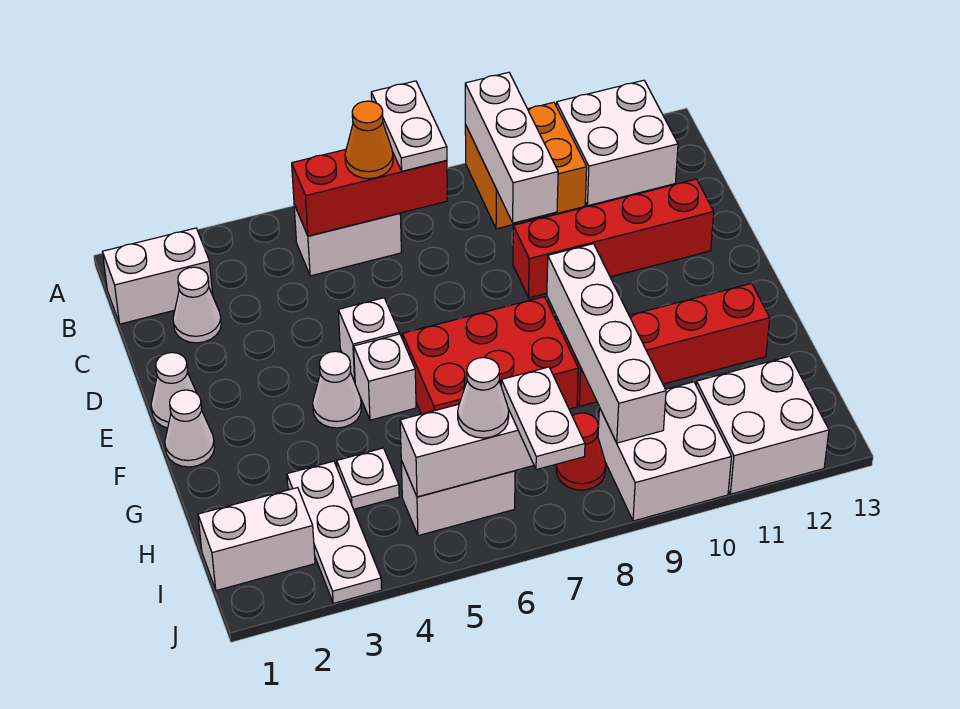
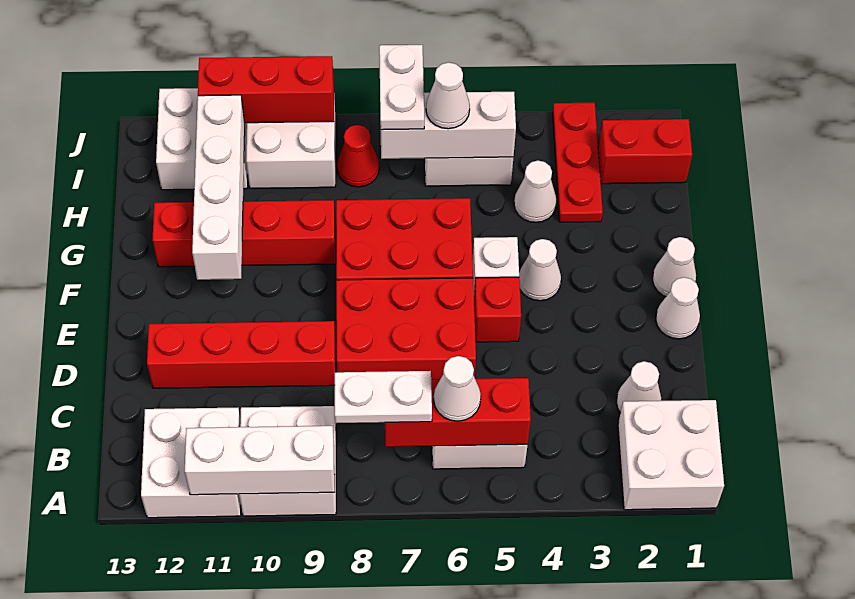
white 1x2 plate [371,81,447,171] -> white 1x2 plate turned to [334,371,432,423]
orange 2x2 brick [465,102,587,229] -> white 2x2 brick [239,406,336,516]
white 1x3 brick [465,72,558,223] -> white 1x3 brick turned to [185,426,335,495]
white 1x2 brick [102,228,213,324] -> white 2x2 brick [618,400,724,510]
orange 1x1 cone [345,101,393,179] -> white 1x1 cone [434,356,481,421]
none -> red 2x3 brick [336,278,476,379]
white 1x1 brick [338,298,399,382] -> red 1x1 brick [474,277,521,342]
white 1x4 brick [547,244,666,443] -> white 1x4 brick moved to [192,95,245,280]
white 1x3 plate [287,461,382,603] -> red 1x3 plate [553,103,603,222]
white 1x1 plate [337,448,399,509] -> white 1x1 cone [514,161,557,222]
white 1x2 brick [198,488,315,591] -> red 1x2 brick [598,119,692,184]
none -> red 1x3 brick [198,56,334,123]

